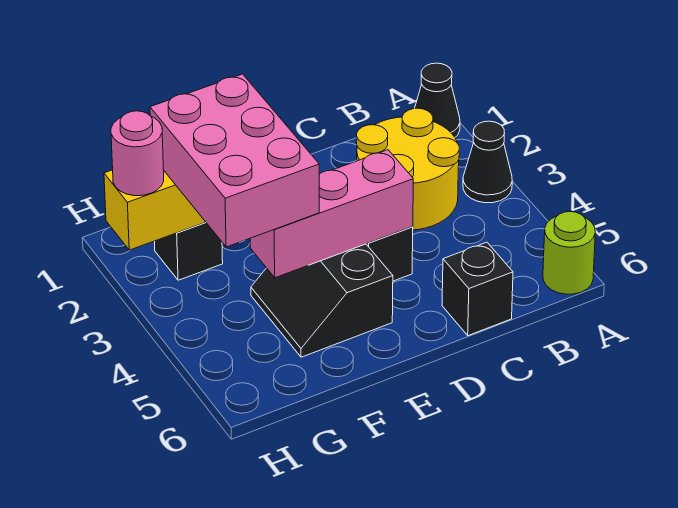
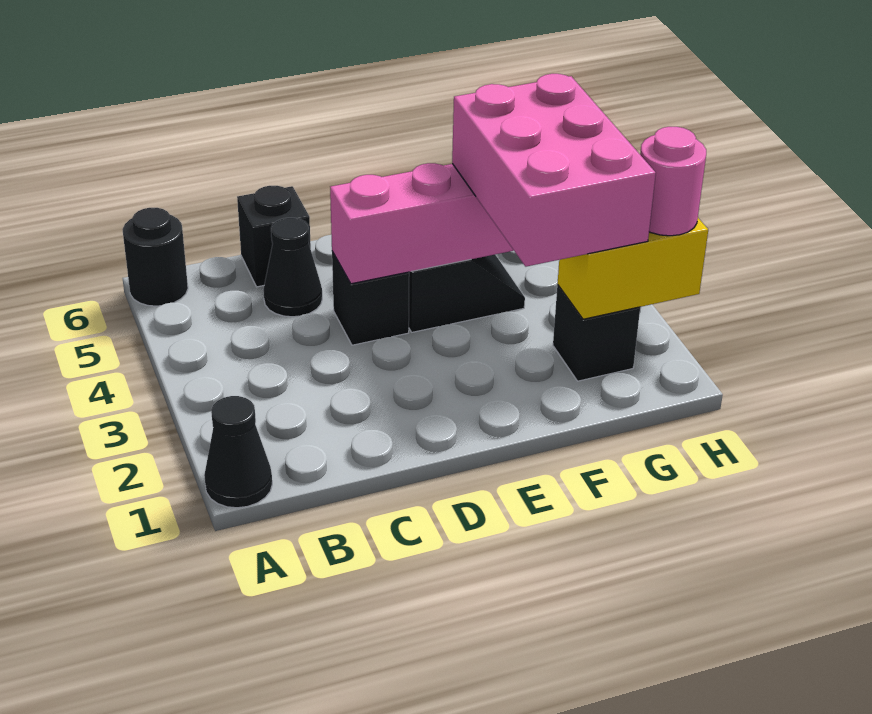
black 1x1 cone [463,121,512,203] -> black 1x1 cone moved to [263,218,322,317]
lime 1x1 round brick [543,212,595,294] -> black 1x1 round brick [123,208,188,306]
yellow 2x2 round brick [357,108,459,230] -> none

